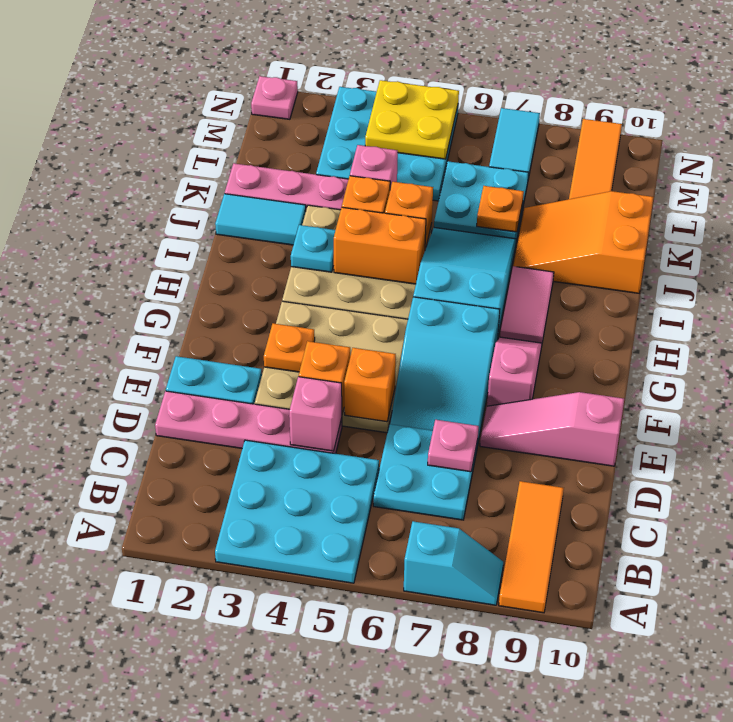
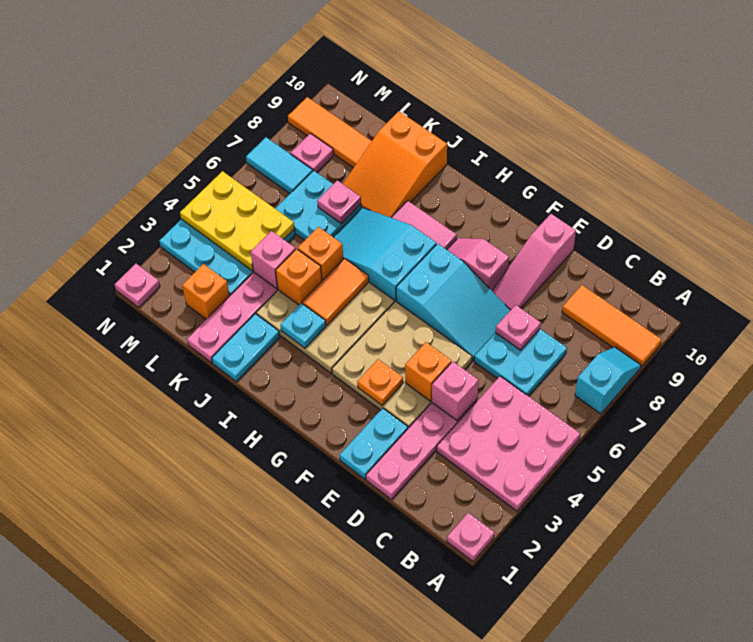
none -> pink 1x1 plate [447,513,494,561]
cyan 3x3 plate [215,440,379,583] -> pink 3x3 plate [437,376,580,511]
orange 1x1 brick [344,348,396,422] -> orange 1x1 brick moved to [182,264,230,319]
orange 1x2 brick [334,207,426,284] -> orange 1x2 tile [302,258,369,325]
cyan 1x2 tile [215,194,306,245] -> cyan 1x2 plate [212,314,280,382]
orange 1x1 plate [477,186,524,232] -> pink 1x1 plate [317,180,361,223]
yellow 2x2 plate [365,80,459,159] -> yellow 2x3 plate [180,171,294,271]
none -> pink 1x1 plate [291,133,334,172]

